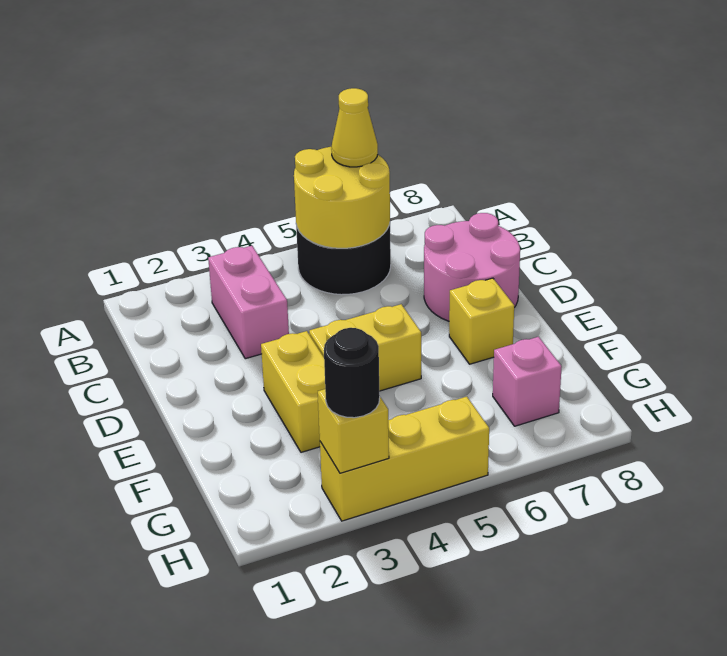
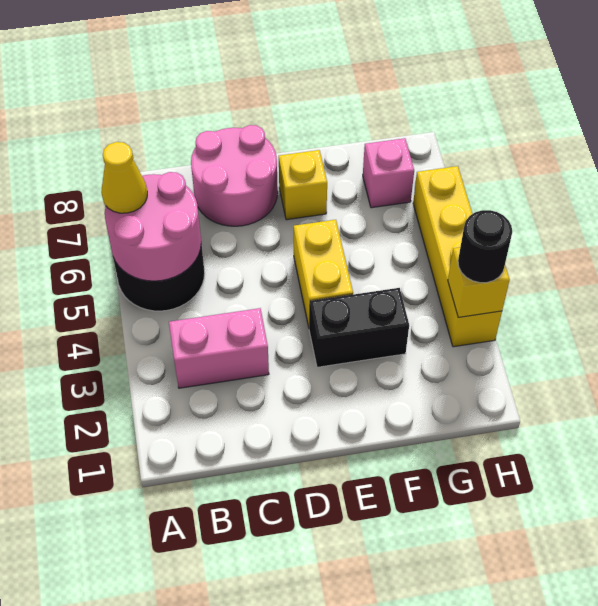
yellow 2x2 round brick [294,147,390,248] -> pink 2x2 round brick [105,172,201,281]
yellow 1x2 brick [261,331,325,452] -> black 1x2 brick [309,288,409,367]
yellow 1x3 brick [320,397,489,521] -> yellow 1x4 brick [413,166,502,347]

